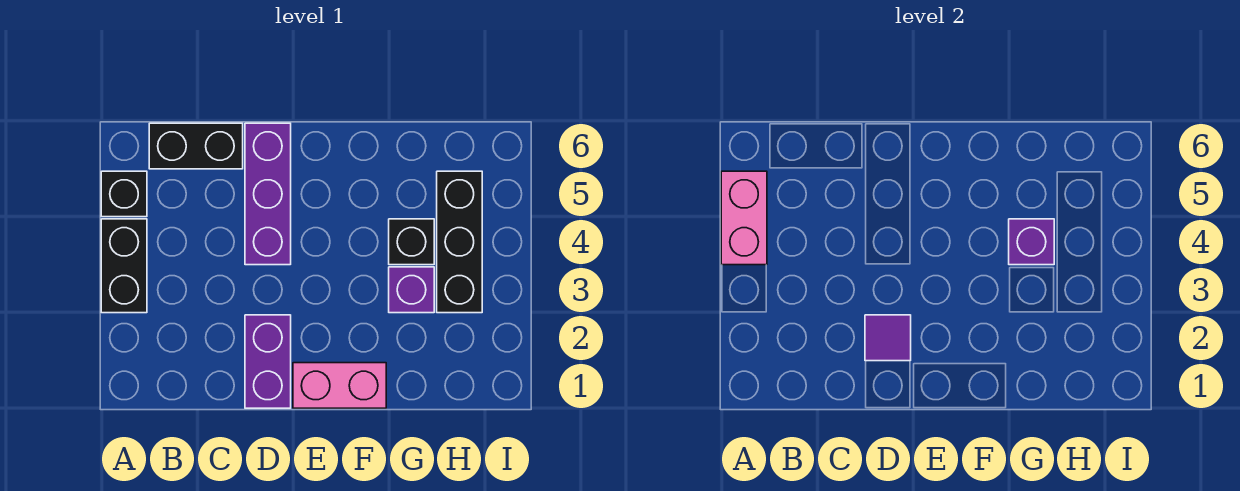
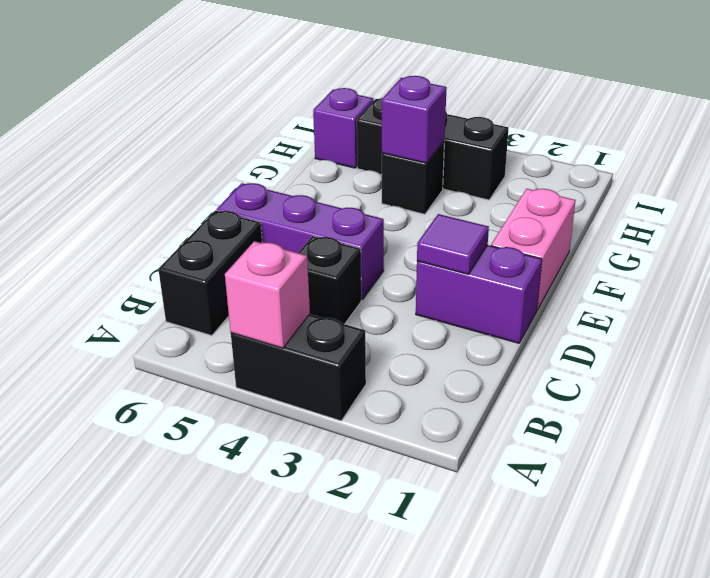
pink 1x2 brick [721,171,767,265] -> pink 1x1 brick [225,241,310,348]
black 1x1 brick [101,171,147,217] -> black 1x1 brick moved to [298,236,361,324]
purple 1x1 brick [389,267,434,313] -> purple 1x1 brick moved to [313,88,374,168]

